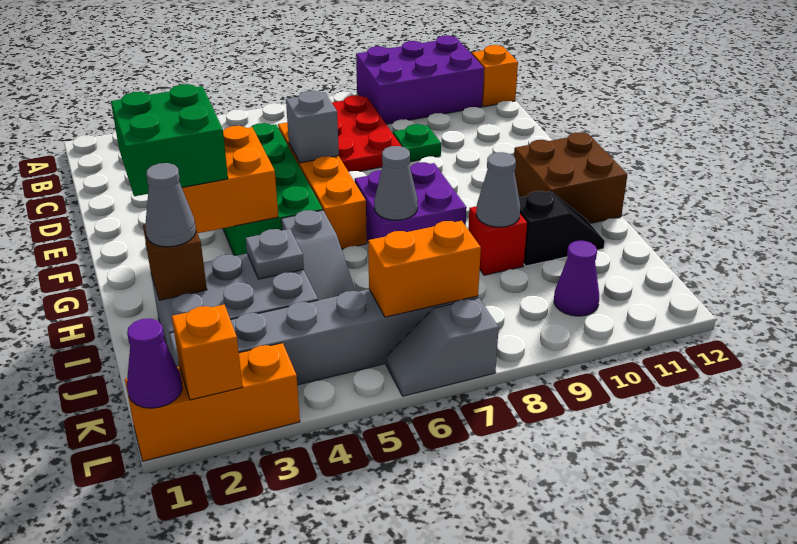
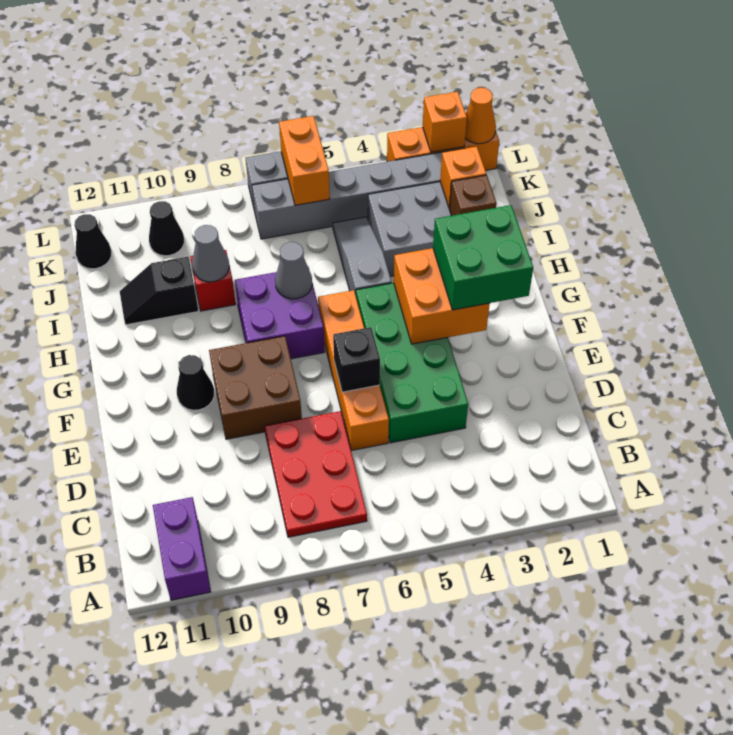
purple 2x3 brick [356,35,484,124] -> purple 1x2 brick [153,497,211,600]
orange 1x1 brick [472,45,518,107] -> orange 1x1 brick moved to [440,147,486,208]
green 1x1 plate [393,124,441,162] -> none
grey 1x1 brick [286,91,339,163] -> black 1x1 brick [333,327,380,392]
none -> black 1x1 cone [177,355,214,410]
brown 2x2 brick [514,132,627,223] -> brown 2x2 brick moved to [209,336,302,439]
grey 1x1 cone [145,163,196,247] -> none
grey 1x1 plate [246,229,304,279] -> none
orange 1x2 brick [368,221,481,317] -> orange 1x2 brick turned to [279,116,330,205]
purple 1x1 cone [554,241,599,316] -> black 1x1 cone [149,201,184,256]
none -> black 1x1 cone [74,214,112,269]
purple 1x1 cone [127,319,182,408] -> orange 1x1 cone [465,88,496,144]

